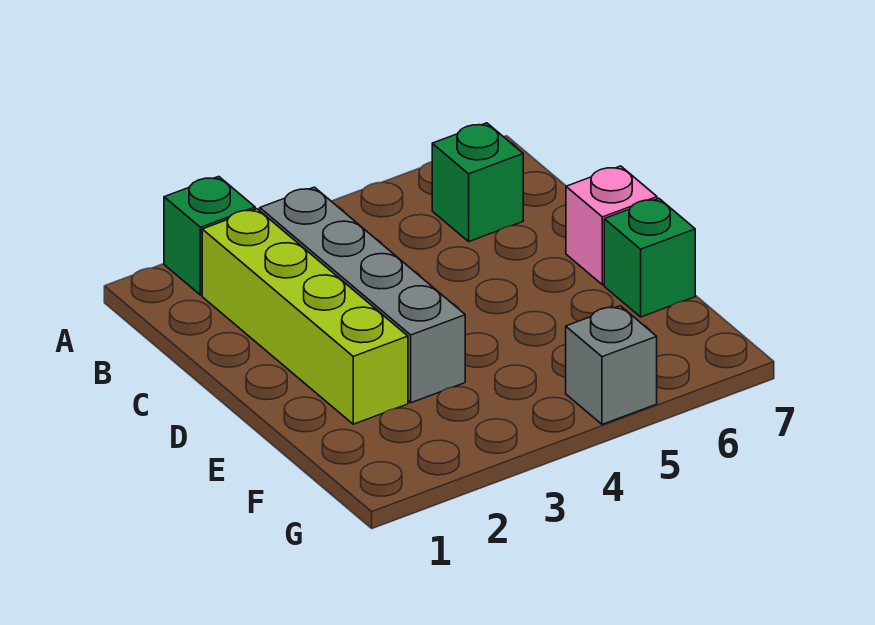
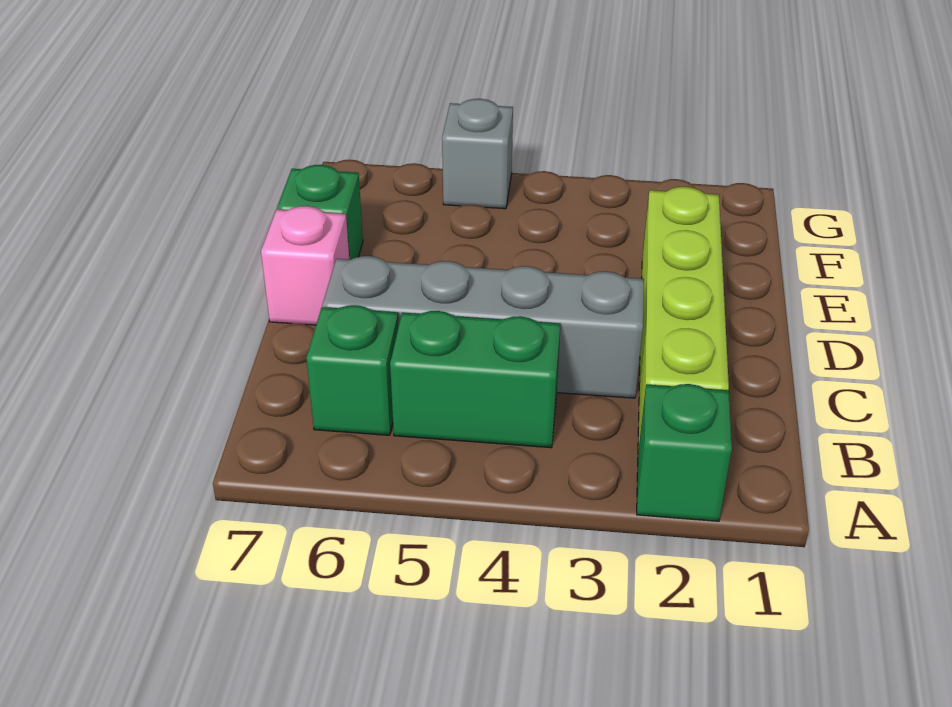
grey 1x4 brick [260,187,465,403] -> grey 1x4 brick turned to [322,256,644,398]
none -> green 1x2 brick [390,311,560,448]

